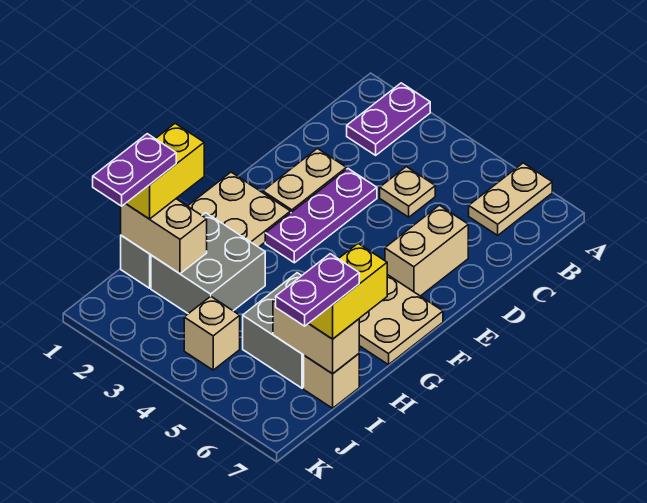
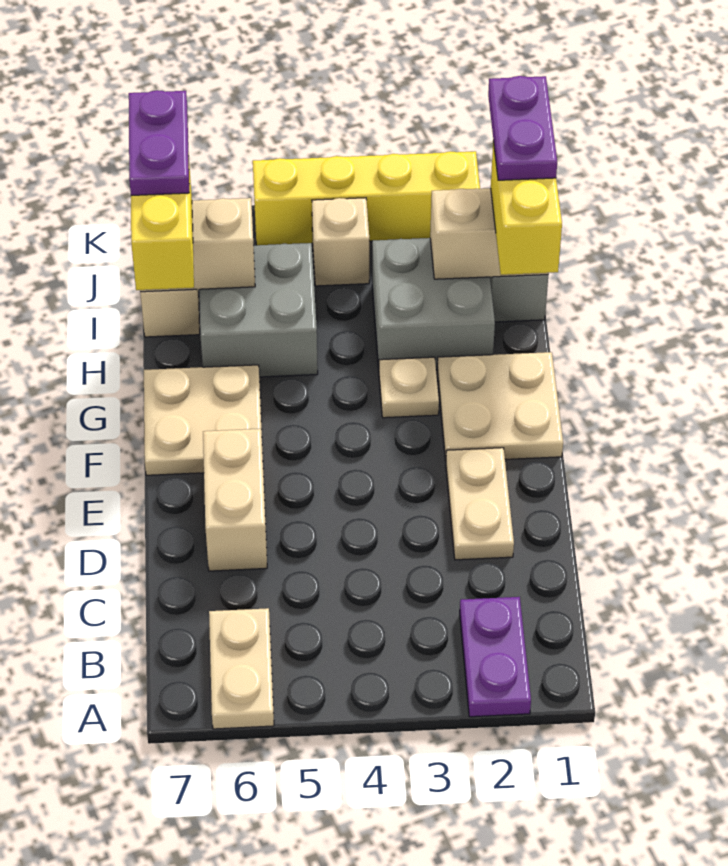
tan 1x1 plate [380,167,435,217] -> tan 1x1 plate moved to [379,357,439,418]
purple 1x3 plate [265,169,377,263] -> none
none -> yellow 1x4 brick [253,151,480,245]

